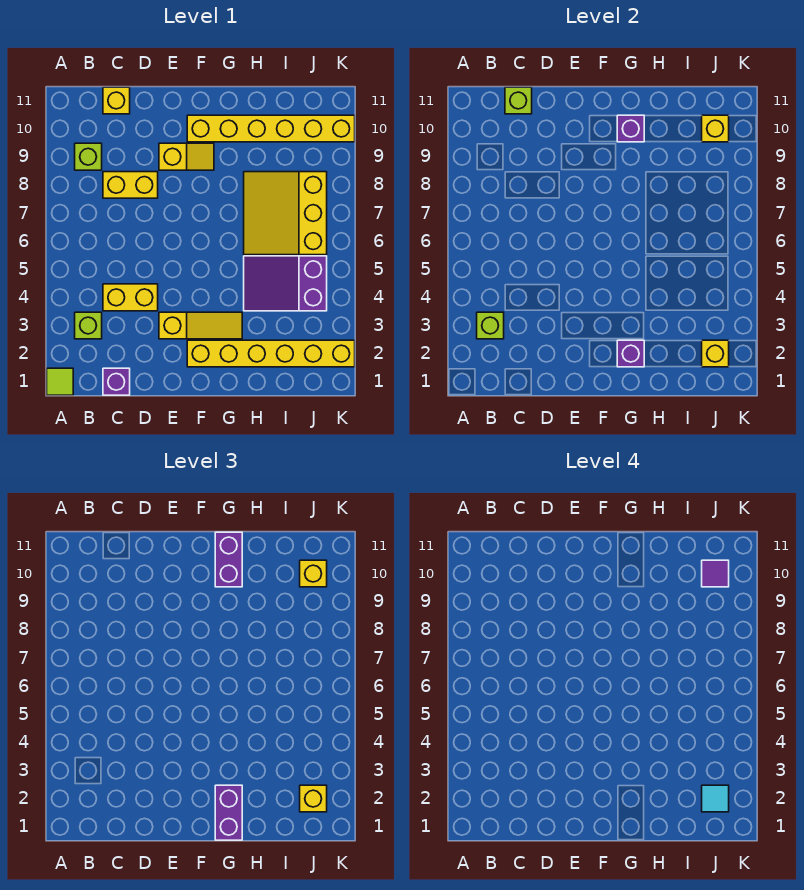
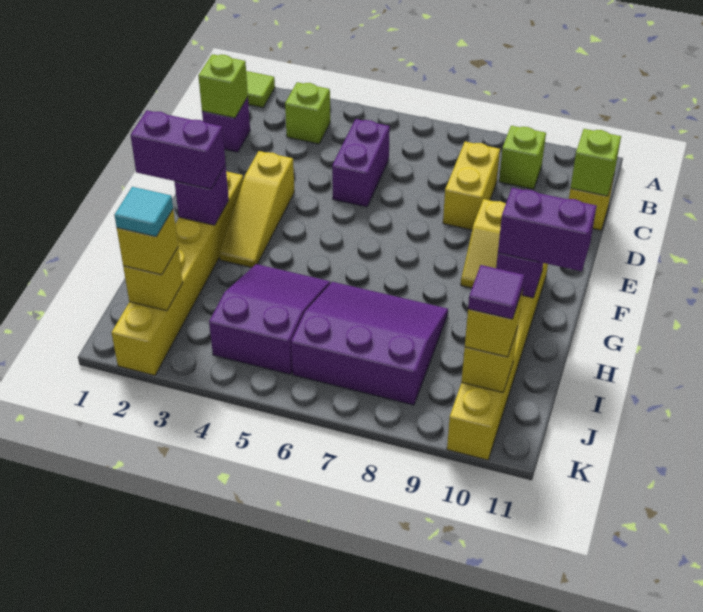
lime 1x1 brick [477,312,504,339] -> lime 1x1 brick moved to [198,54,248,118]
yellow 1x2 brick [103,284,158,311] -> none
none -> purple 1x2 brick [332,119,390,207]
yellow 3x3 slope [244,172,327,255] -> purple 3x3 slope [291,282,448,405]

